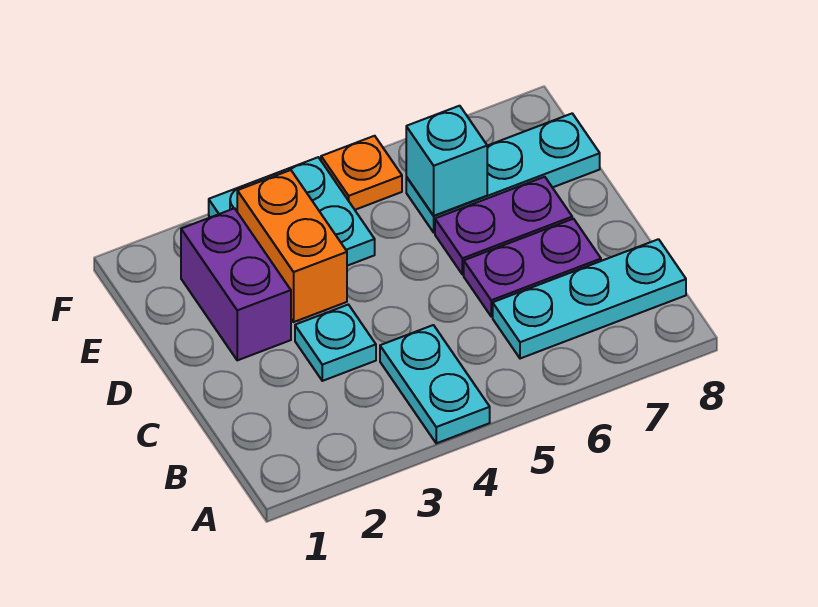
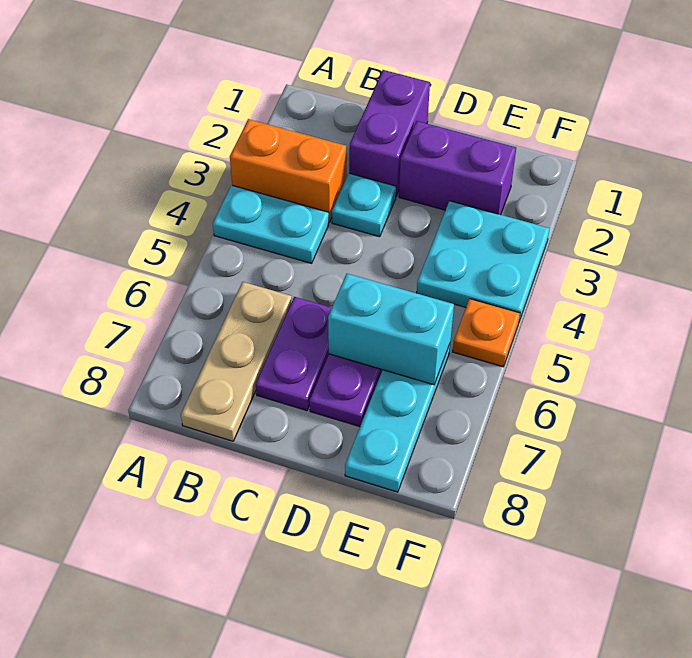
cyan 1x3 plate [493,239,686,359] -> tan 1x3 plate [181,282,292,441]
none -> purple 1x2 brick [349,70,430,197]
orange 1x2 brick [237,170,347,322] -> orange 1x2 brick moved to [230,119,346,223]
cyan 1x1 brick [406,106,487,216] -> cyan 1x2 brick [328,274,454,385]

